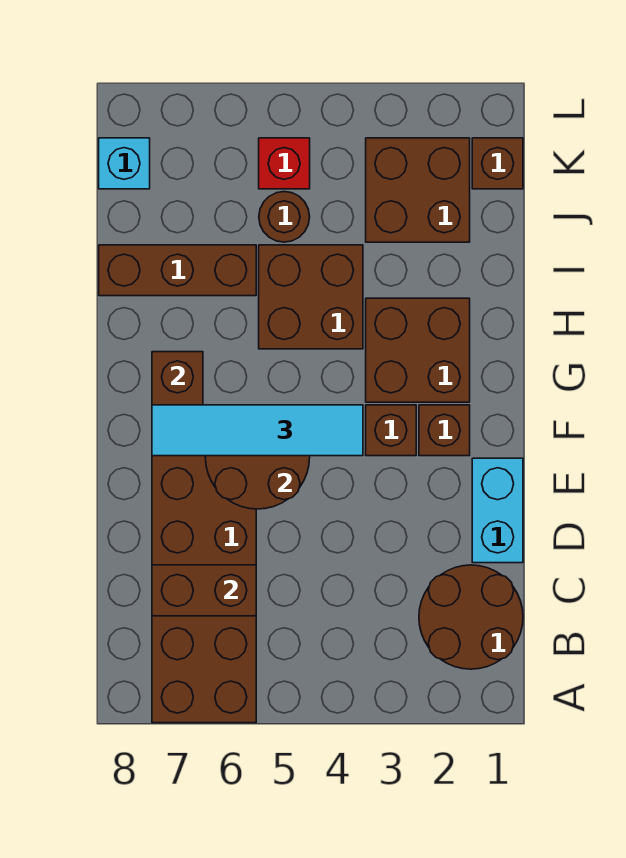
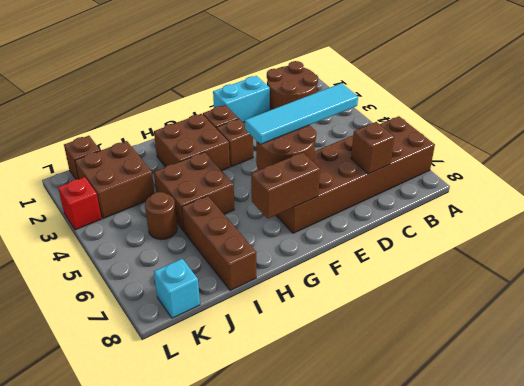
brown 1x2 brick [152,565,256,616] -> brown 1x1 brick [351,122,394,174]
cyan 1x4 tile [152,405,363,456] -> cyan 1x4 tile turned to [245,83,358,144]
red 1x1 brick [259,138,310,189] -> red 1x1 brick moved to [58,177,101,230]

